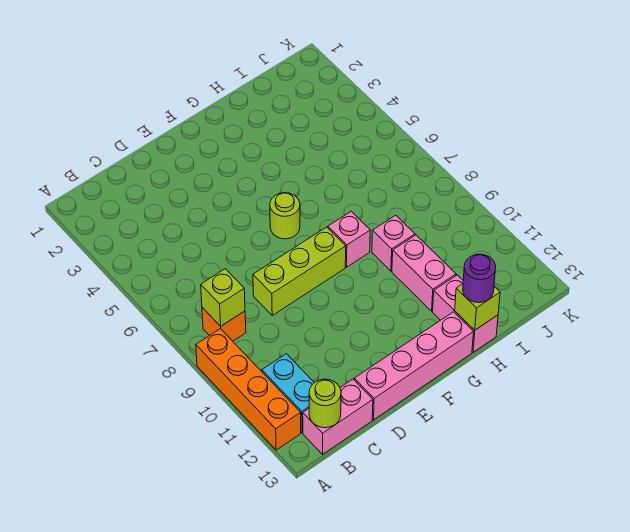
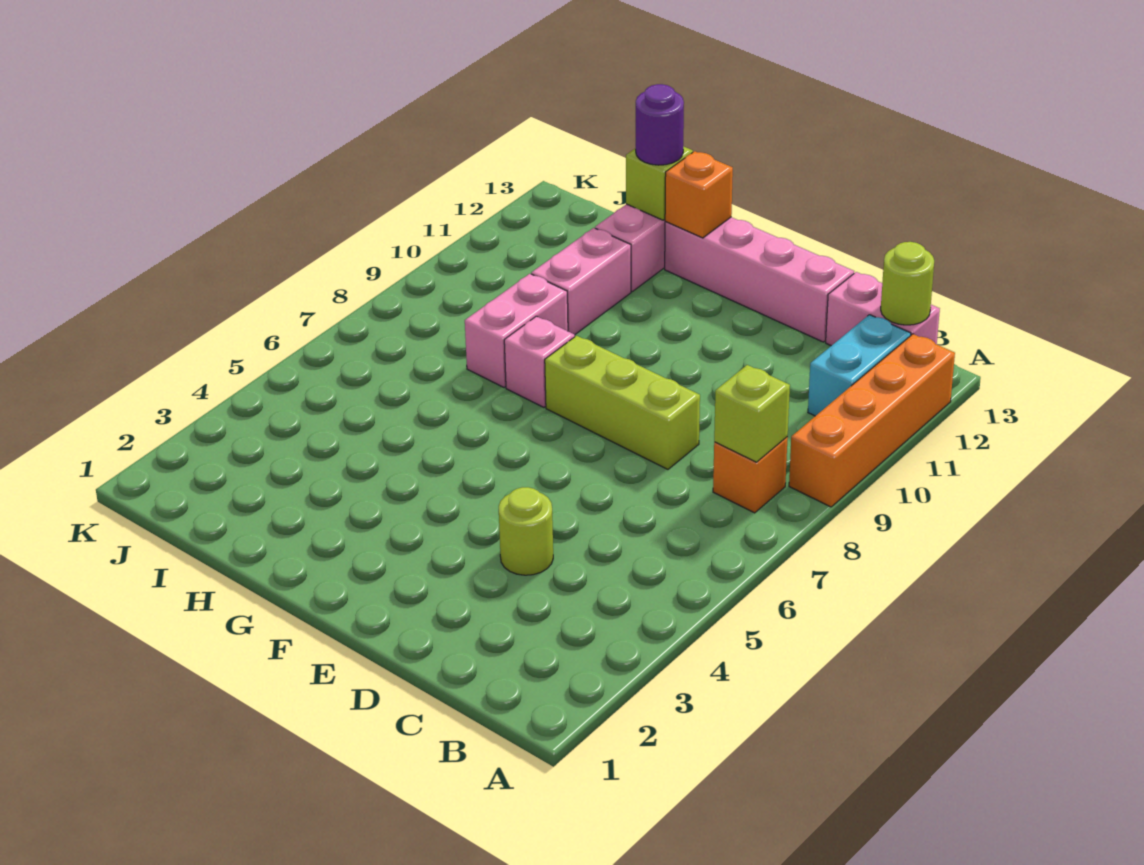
lime 1x1 round brick [270,193,300,239] -> lime 1x1 round brick moved to [499,487,553,575]
none -> orange 1x1 brick [665,151,733,238]
pink 1x1 brick [372,215,415,271] -> pink 1x2 brick [465,274,568,387]

